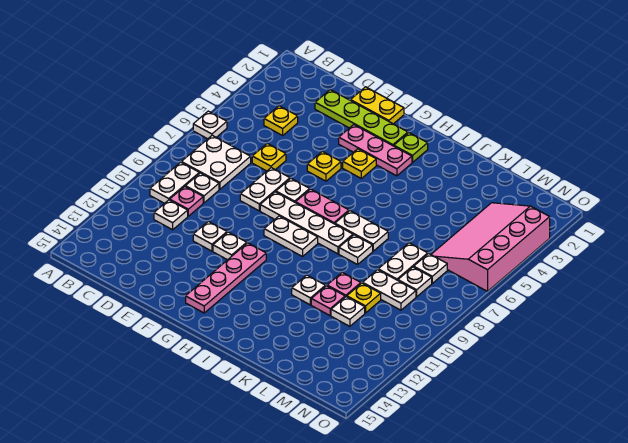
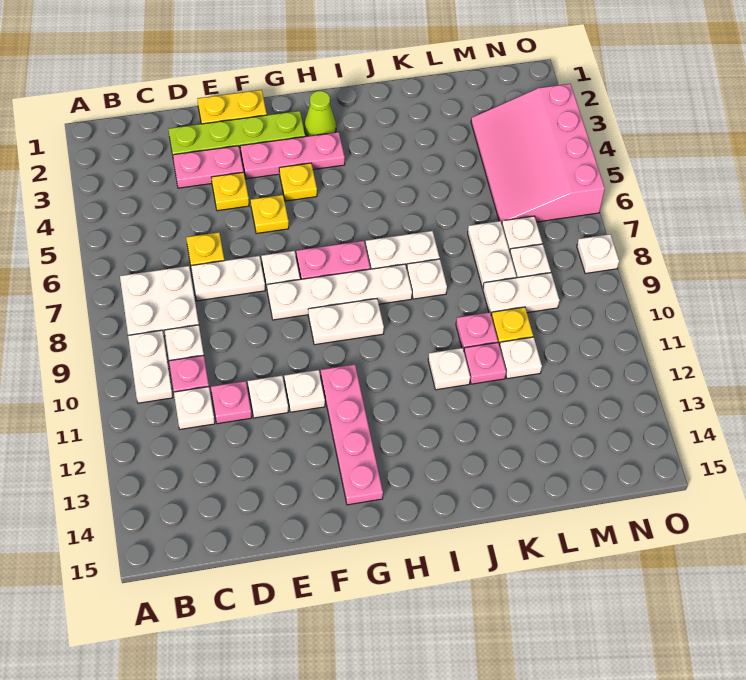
white 1x1 plate [193,111,227,139] -> white 1x1 plate moved to [577,234,619,274]
yellow 1x1 plate [264,106,298,135] -> yellow 1x1 plate moved to [211,172,249,211]
none -> pink 1x2 plate [173,146,244,188]
none -> pink 1x1 plate [211,381,252,424]
white 1x2 plate [240,168,290,211] -> white 1x2 plate turned to [191,256,265,301]
lime 1x1 plate [394,133,428,162] -> lime 1x1 cone [304,91,336,136]

